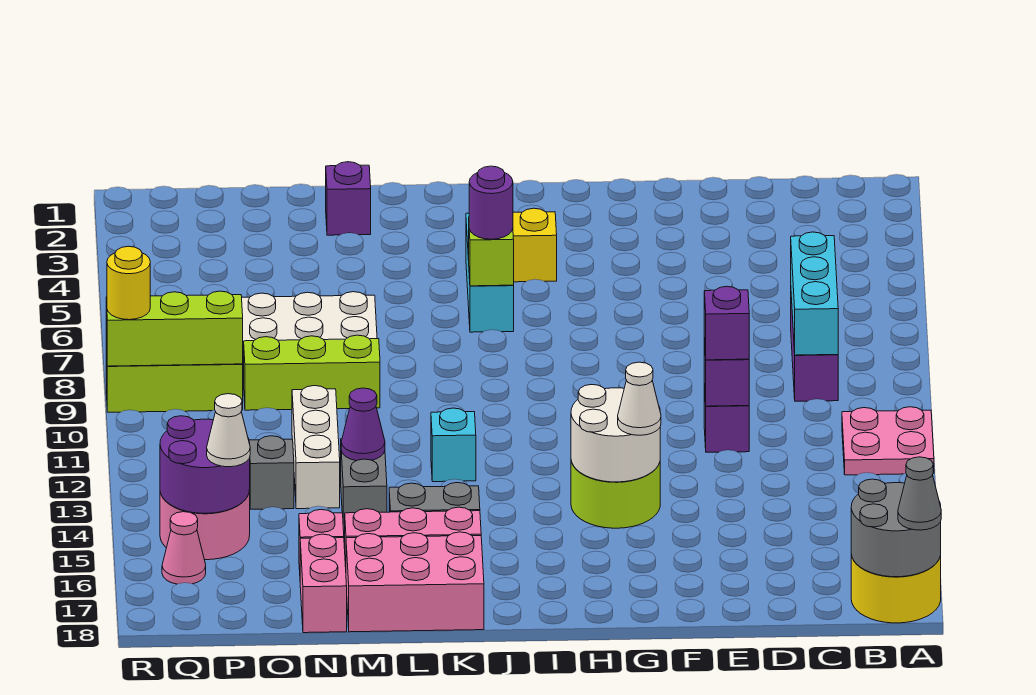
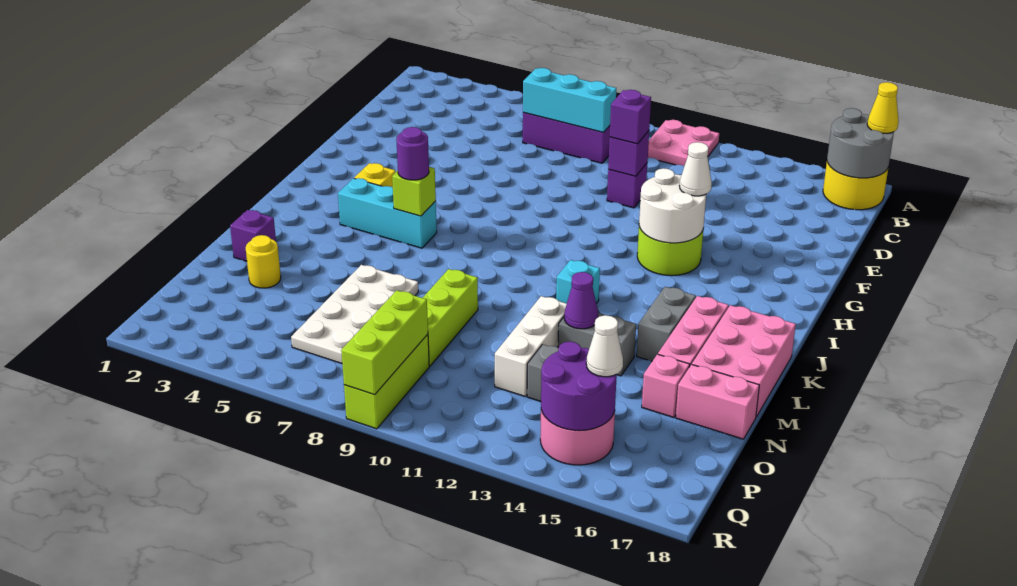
grey 1x1 cone [898,457,941,530] -> yellow 1x1 cone [867,82,899,133]
white 1x3 brick [292,386,340,509] -> white 1x3 brick turned to [495,296,567,397]
pink 1x1 cone [162,512,206,584] -> none
yellow 1x1 round brick [107,246,150,320] -> yellow 1x1 round brick moved to [246,235,281,288]

